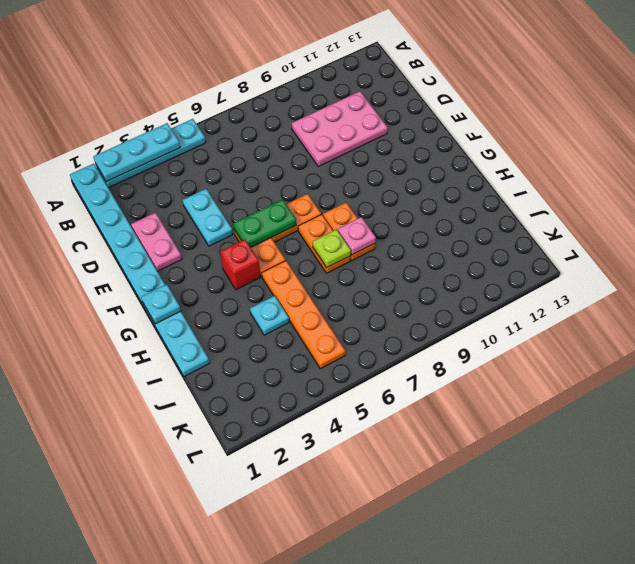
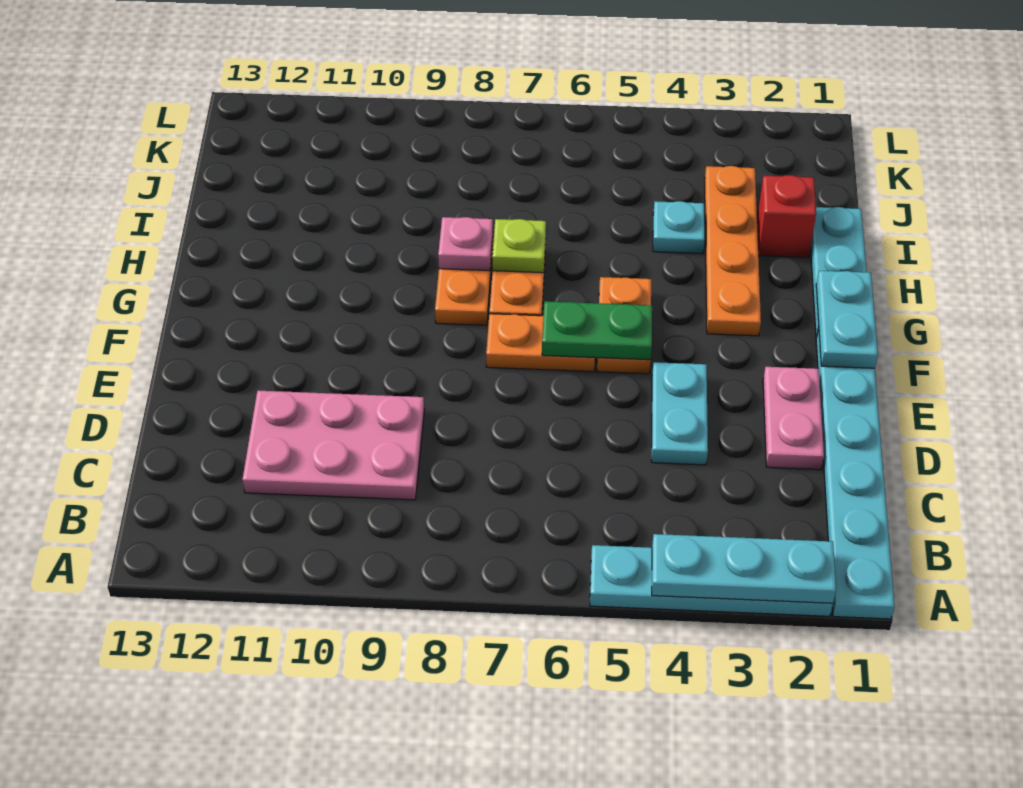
cyan 1x1 plate [141,284,181,324] -> cyan 1x2 plate [816,271,878,368]
red 1x1 brick [220,240,260,290] -> red 1x1 brick moved to [757,175,816,257]
orange 1x4 plate [262,261,345,369] -> orange 1x4 plate moved to [705,166,761,336]

